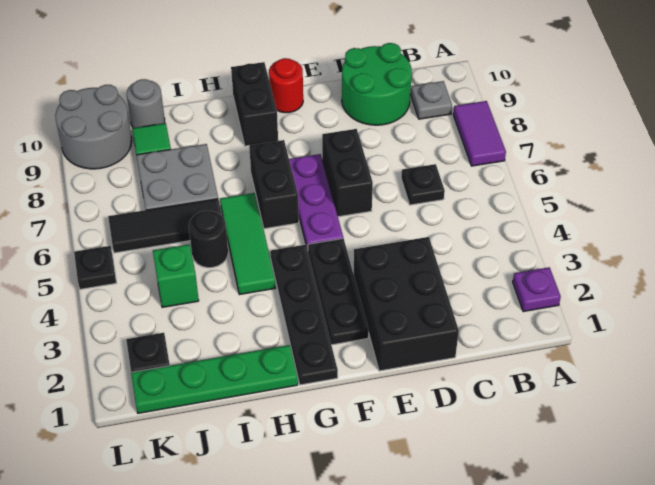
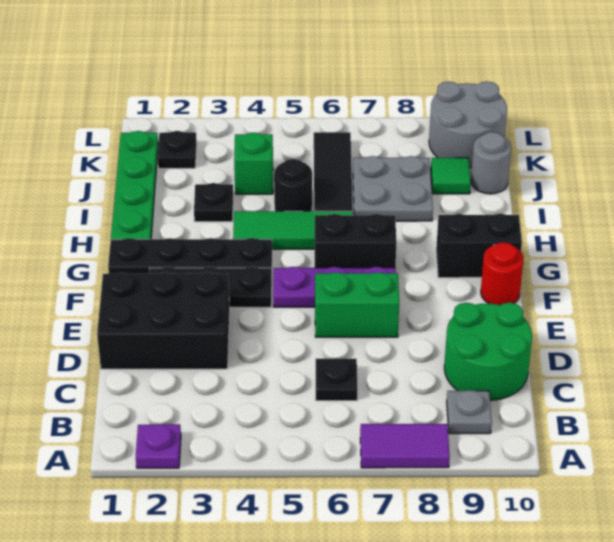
black 1x2 brick [322,129,373,217] -> green 1x2 brick [315,272,399,337]
black 1x1 plate [74,246,116,289] -> black 1x1 plate moved to [194,183,233,222]

